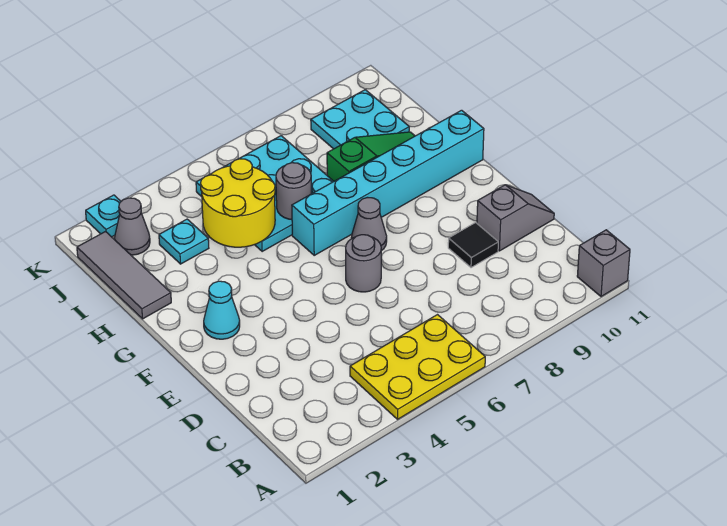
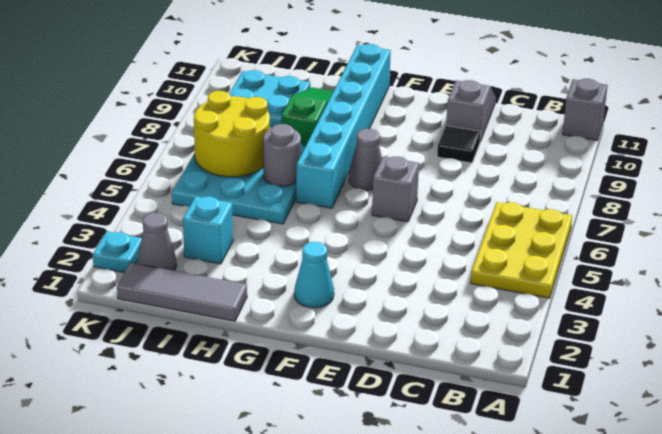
grey 1x1 round brick [346,235,381,292] -> grey 1x1 brick [372,157,419,222]
yellow 2x2 round brick [201,159,275,247] -> yellow 2x2 round brick moved to [194,91,270,177]
cyan 1x1 plate [159,219,209,264] -> cyan 1x1 brick [183,197,233,264]

